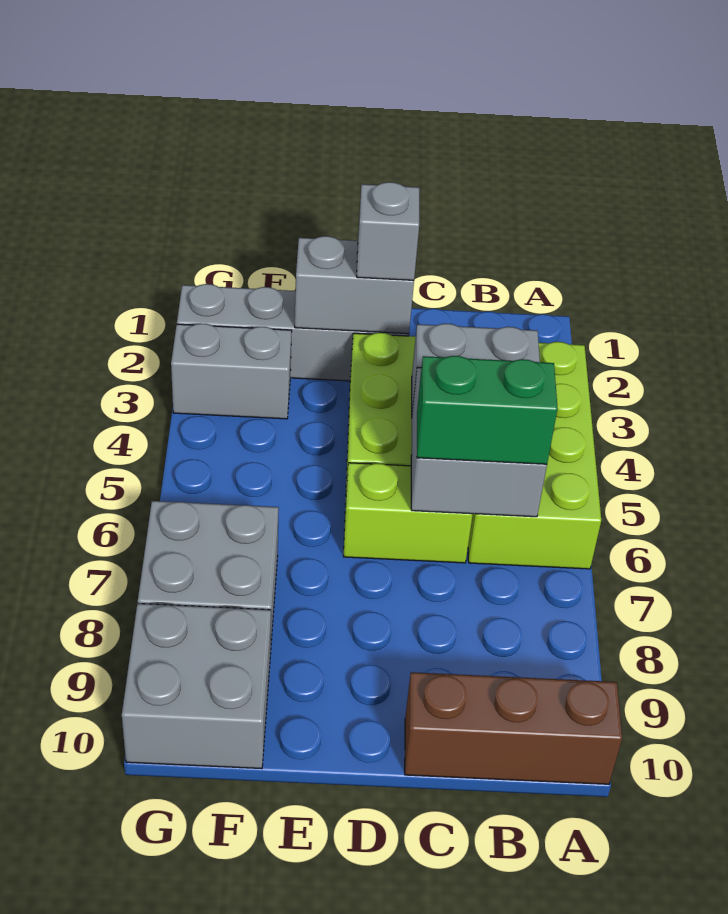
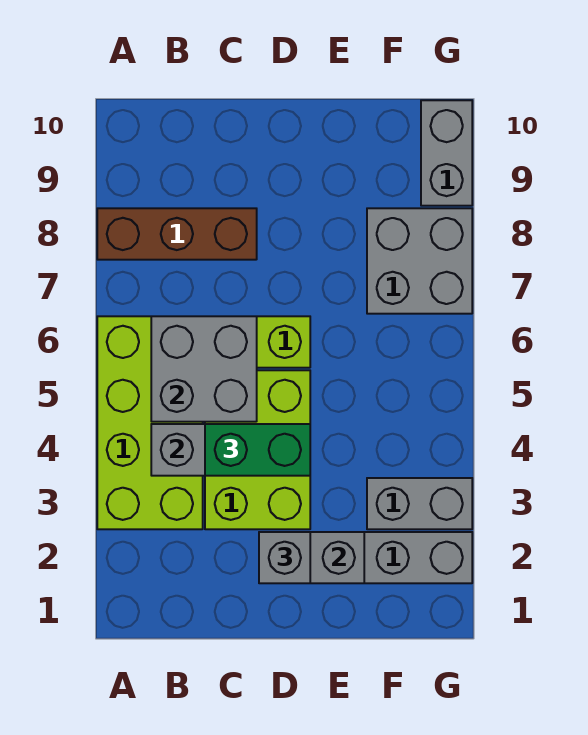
brown 1x3 brick [405,672,622,784] -> brown 1x3 brick moved to [97,208,257,260]
green 1x2 brick [417,356,558,464] -> green 1x2 brick moved to [205,424,310,476]
grey 2x2 brick [122,604,271,769] -> grey 1x2 brick [421,100,472,206]

